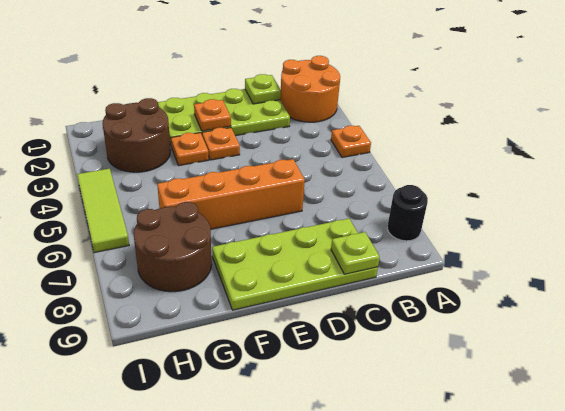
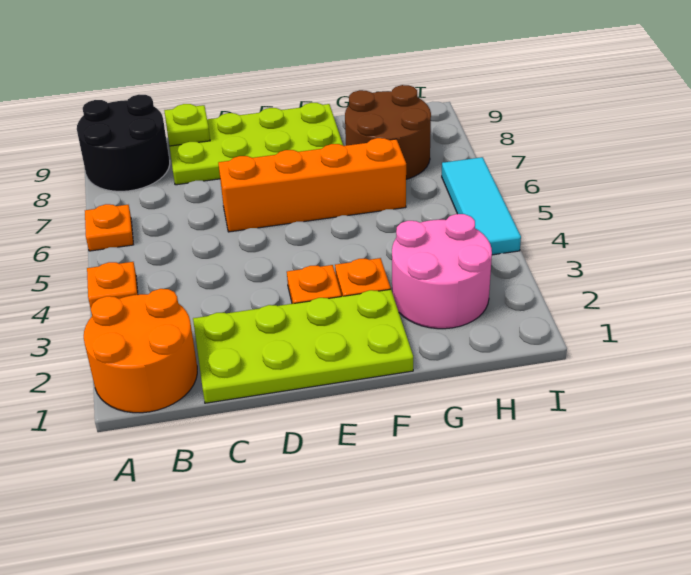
black 1x1 round brick [387,185,428,241] -> black 2x2 round brick [77,95,170,191]
lime 1x1 plate [245,74,281,104] -> none
orange 1x1 plate [194,99,231,131] -> orange 1x1 plate moved to [85,204,133,251]
brown 2x2 round brick [103,98,171,172] -> pink 2x2 round brick [392,214,492,329]
lime 1x3 tile [77,168,129,253] -> cyan 1x3 tile [442,157,521,255]

